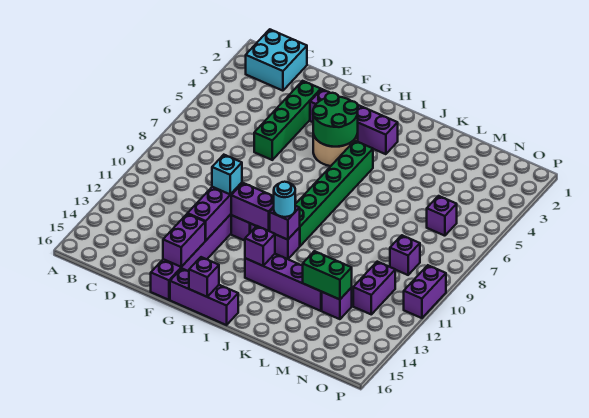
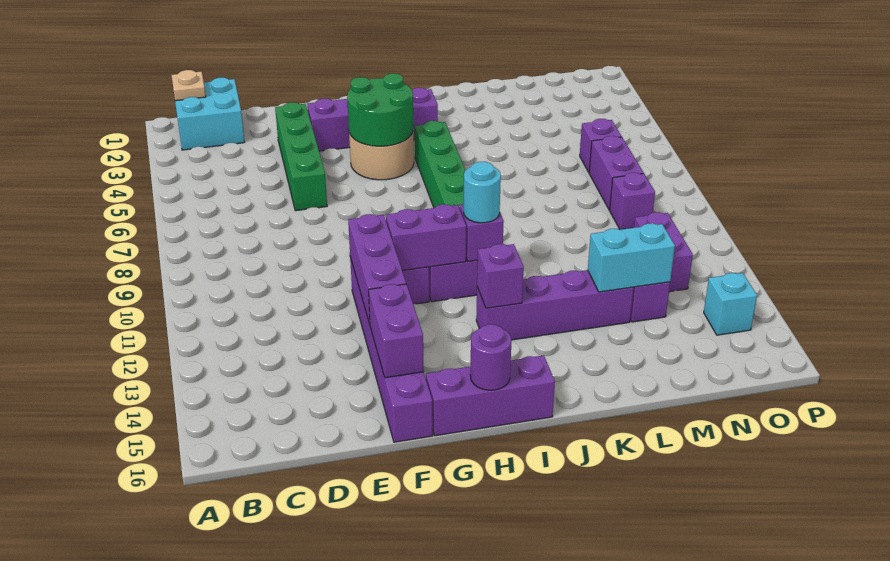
none -> tan 1x1 plate [172,70,206,101]
cyan 1x1 brick [212,155,242,194] -> cyan 1x1 brick moved to [704,273,757,335]
purple 1x1 brick [189,257,219,297] -> purple 1x1 round brick [470,324,512,390]
green 1x2 brick [303,251,352,300] -> cyan 1x2 brick [588,224,675,292]
purple 1x2 brick [404,265,446,318] -> purple 1x2 brick moved to [589,136,643,210]

